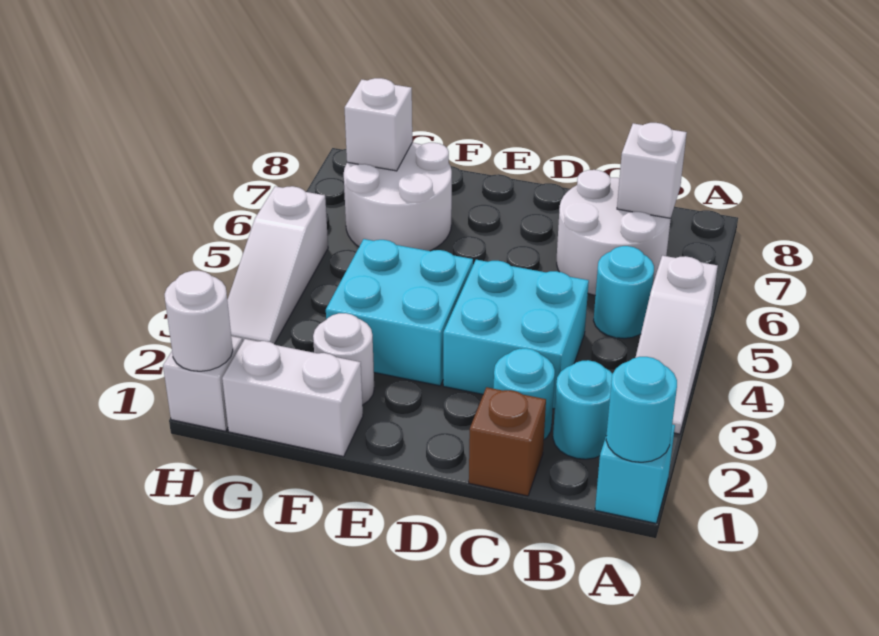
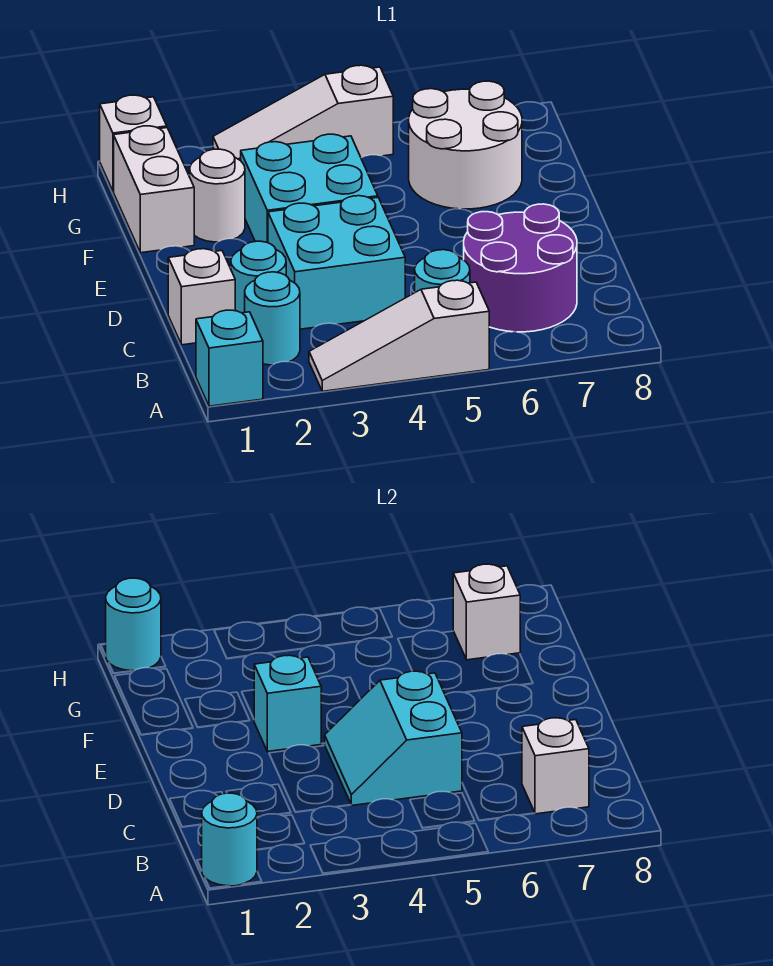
white 2x2 round brick [557,170,671,296] -> purple 2x2 round brick [464,204,577,332]
brown 1x1 brick [469,387,546,496] -> white 1x1 brick [168,249,235,345]
none -> cyan 2x2 slope [325,671,462,805]
none -> cyan 1x1 brick [254,655,321,752]
white 1x1 round brick [165,271,233,371] -> cyan 1x1 round brick [106,578,161,671]

